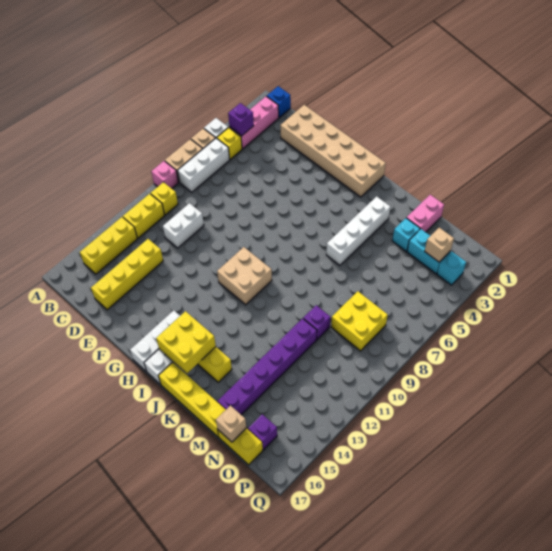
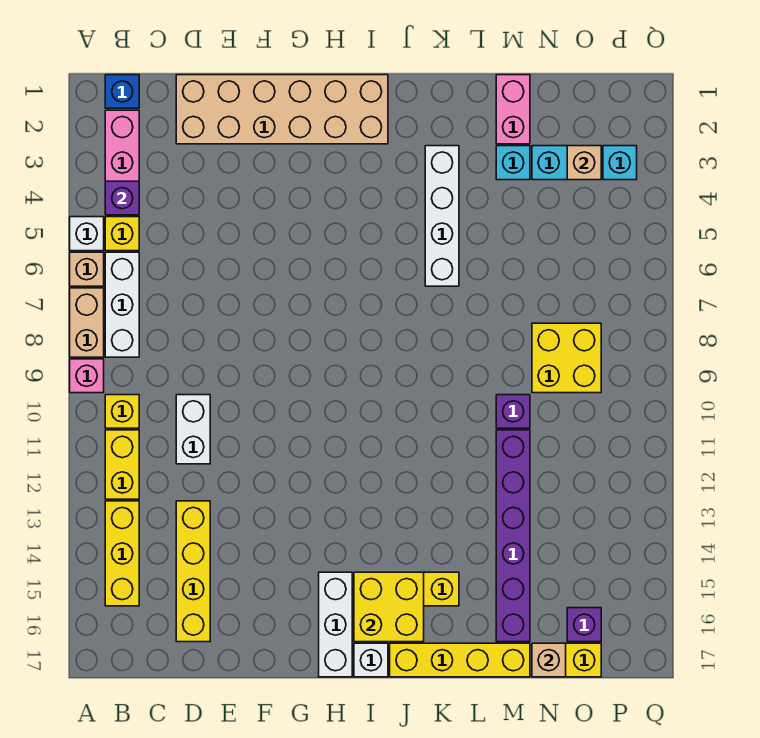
tan 2x2 brick [217,247,272,305] -> none

